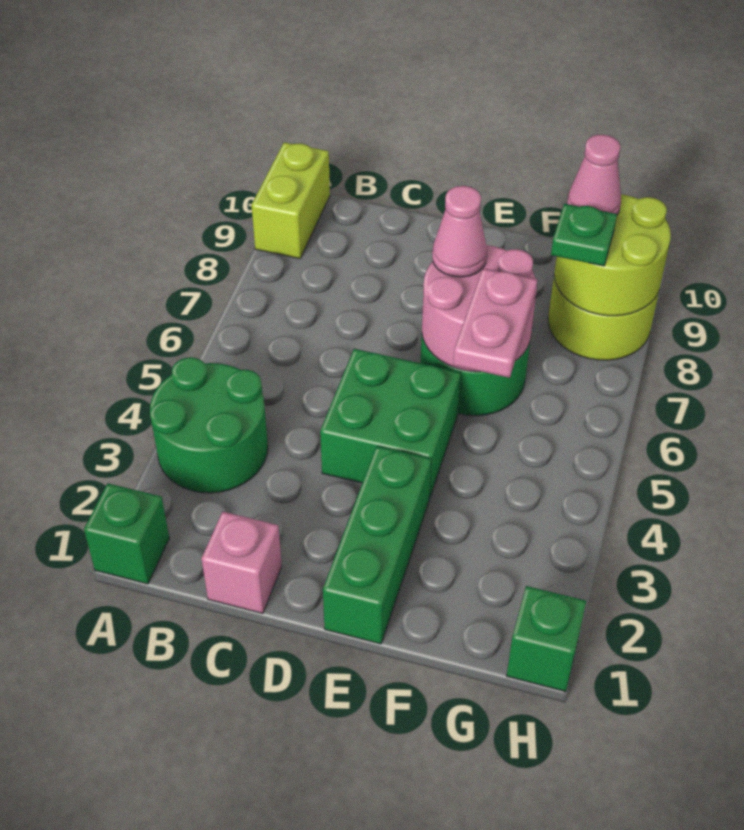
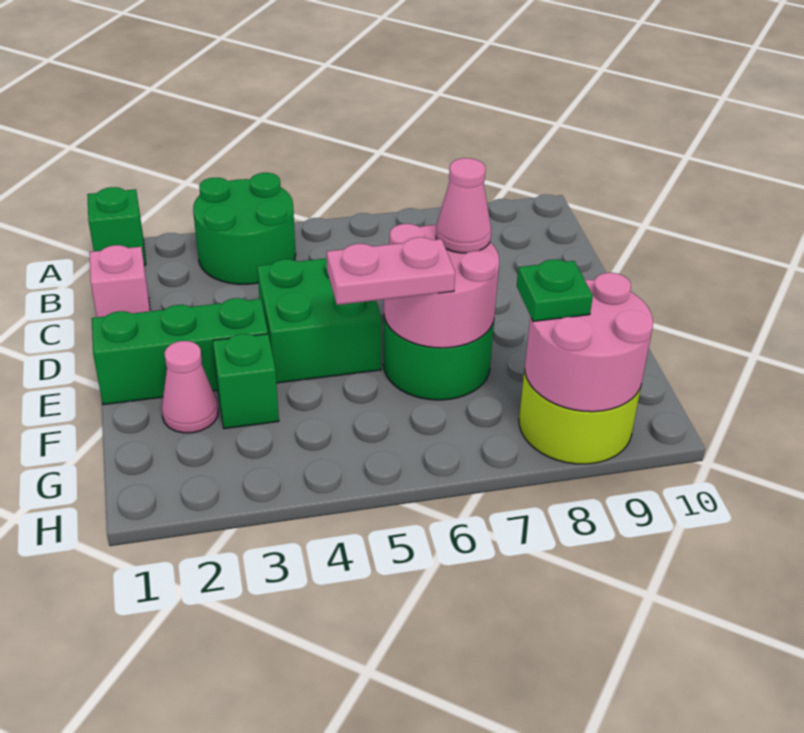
lime 1x2 brick [252,142,330,259] -> none
lime 2x2 round brick [554,194,671,316] -> pink 2x2 round brick [525,273,653,412]
pink 1x1 cone [567,135,621,215] -> pink 1x1 cone moved to [162,341,218,433]
green 1x1 brick [507,586,586,692] -> green 1x1 brick moved to [213,334,279,429]

